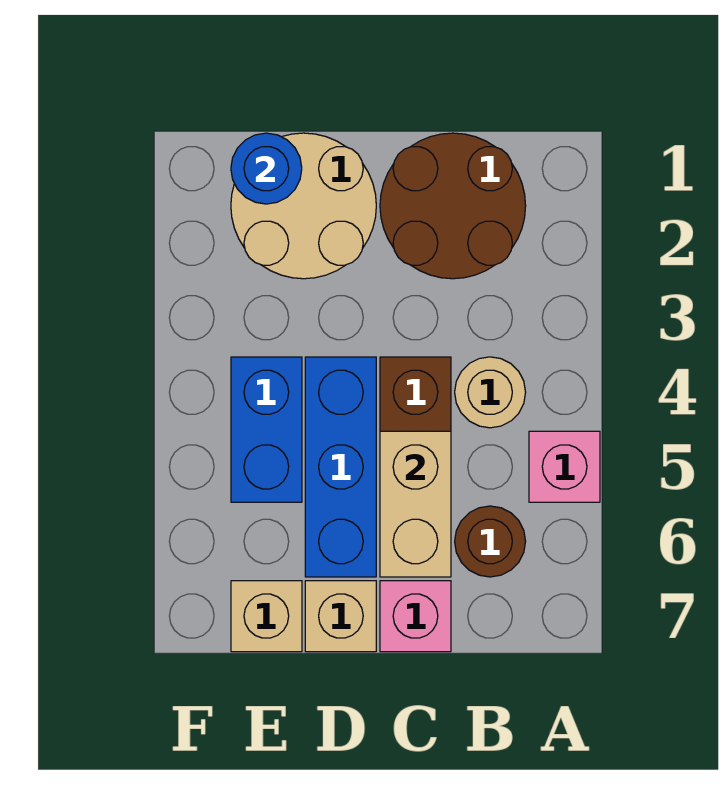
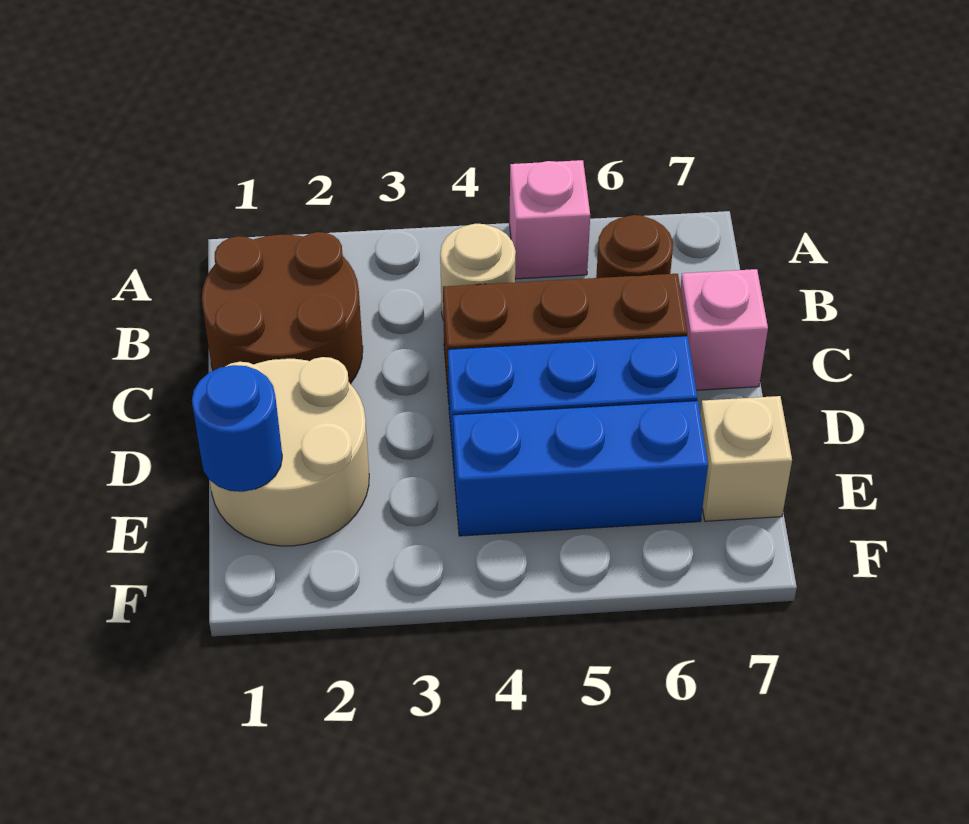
tan 1x2 brick [380,431,451,577] -> none
tan 1x1 brick [305,581,376,652] -> none
blue 1x2 brick [231,357,302,502] -> blue 1x3 brick [453,401,708,536]

